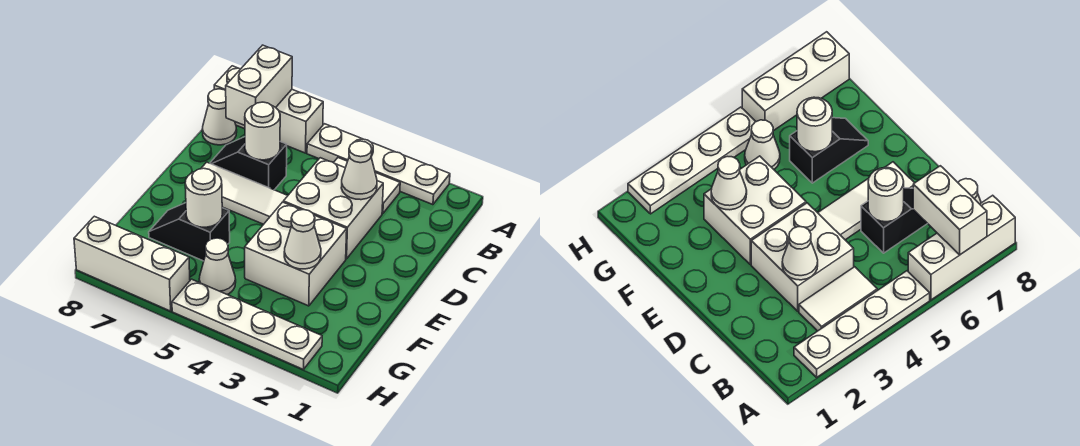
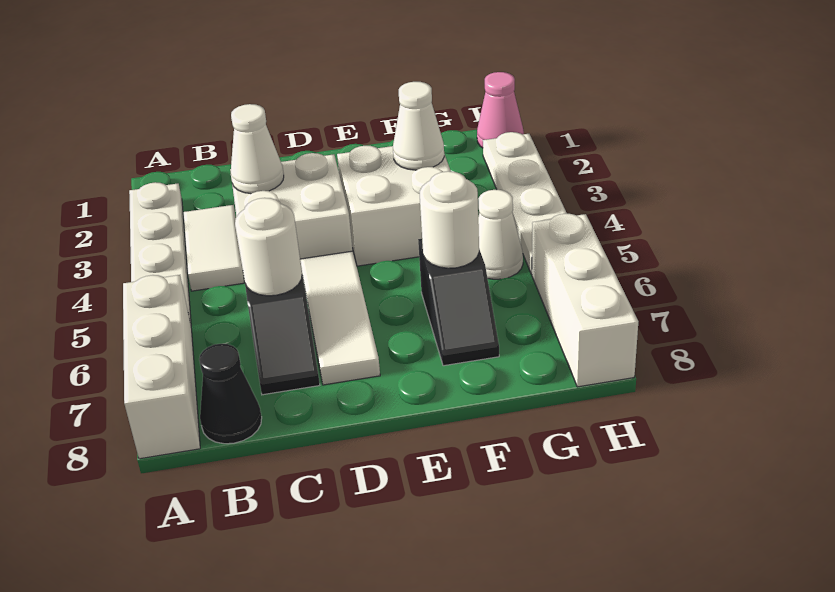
white 1x2 brick [226,45,292,125] -> none
white 1x1 cone [202,89,237,145] -> black 1x1 cone [199,344,262,444]
none -> pink 1x1 cone [477,72,524,148]

